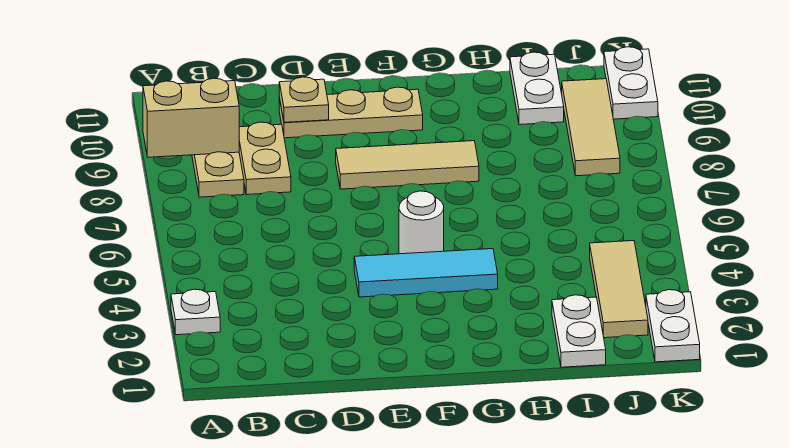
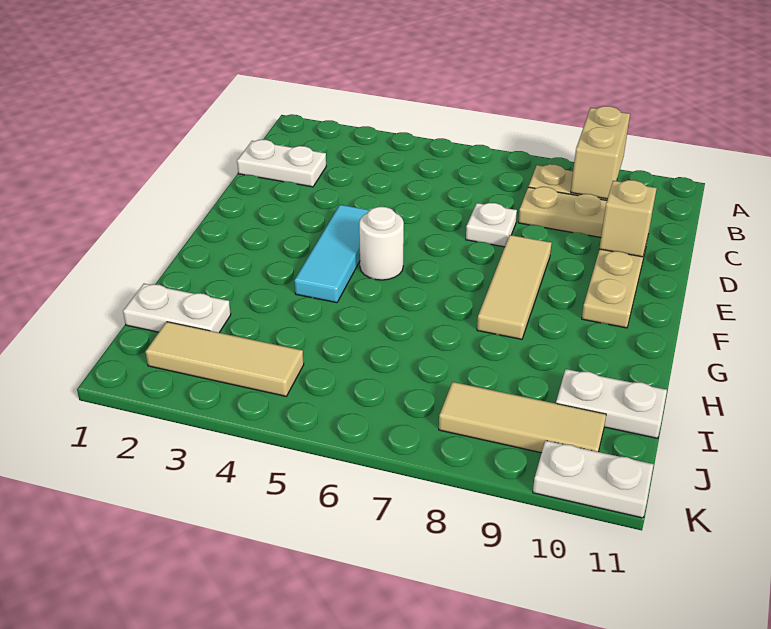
white 1x1 plate [171,289,220,335] -> white 1x1 plate moved to [466,203,517,247]
tan 1x1 plate [279,77,329,122] -> tan 1x1 brick [599,180,657,257]
white 1x2 plate [646,290,700,362] -> white 1x2 plate moved to [237,140,326,187]

